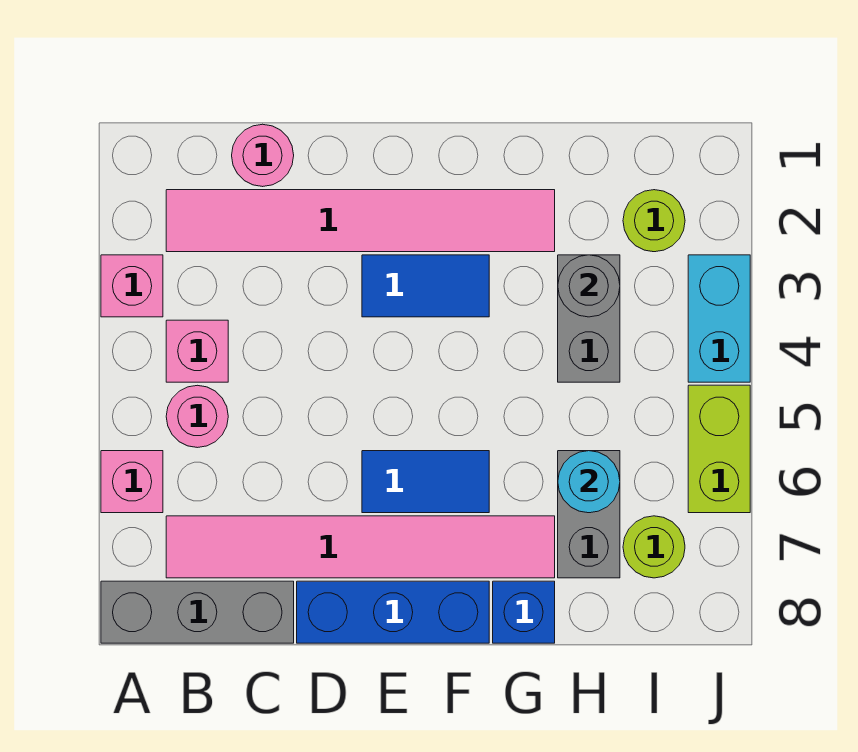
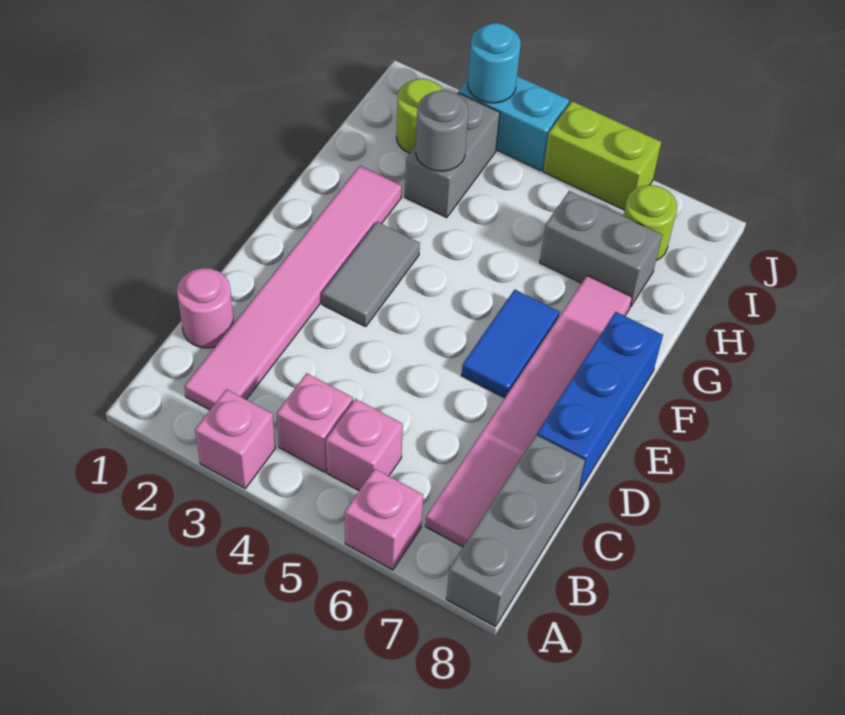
pink 1x1 round brick [166,385,228,448] -> pink 1x1 brick [326,399,403,491]
blue 1x2 tile [362,255,489,317] -> grey 1x2 tile [322,222,420,327]
blue 1x1 brick [493,581,555,643] -> none
grey 1x2 brick [558,255,620,382] -> grey 1x2 brick turned to [405,93,500,218]
cyan 1x1 round brick [558,451,620,513] -> cyan 1x1 round brick moved to [468,23,521,103]

